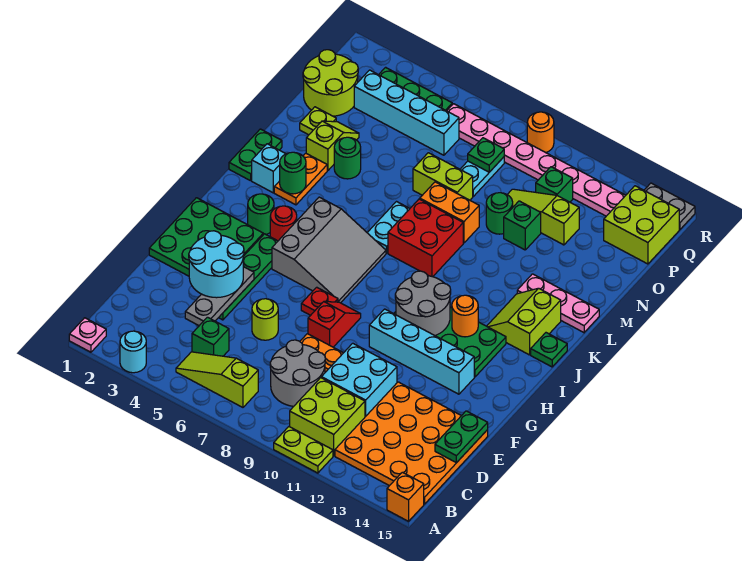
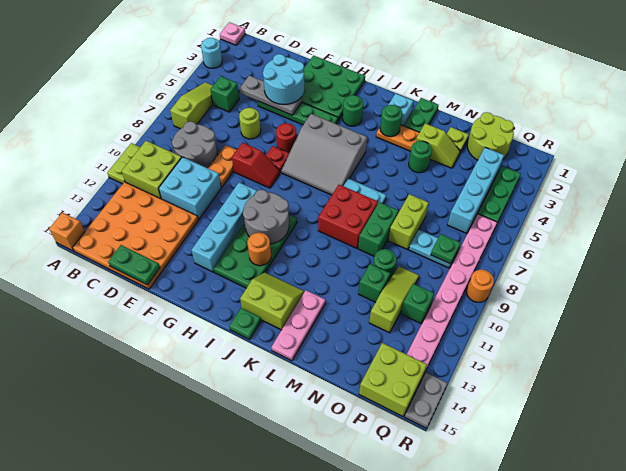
red 1x1 round brick [270,206,297,241] -> red 1x1 round brick moved to [276,123,297,153]
green 1x2 plate [229,129,282,181] -> green 1x2 plate turned to [404,98,439,132]
orange 1x2 brick [420,182,479,243] -> green 1x2 brick [358,202,399,256]

